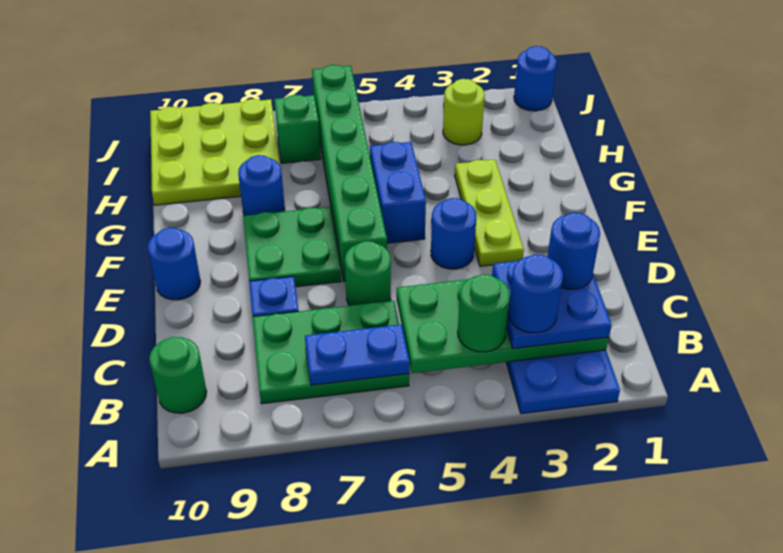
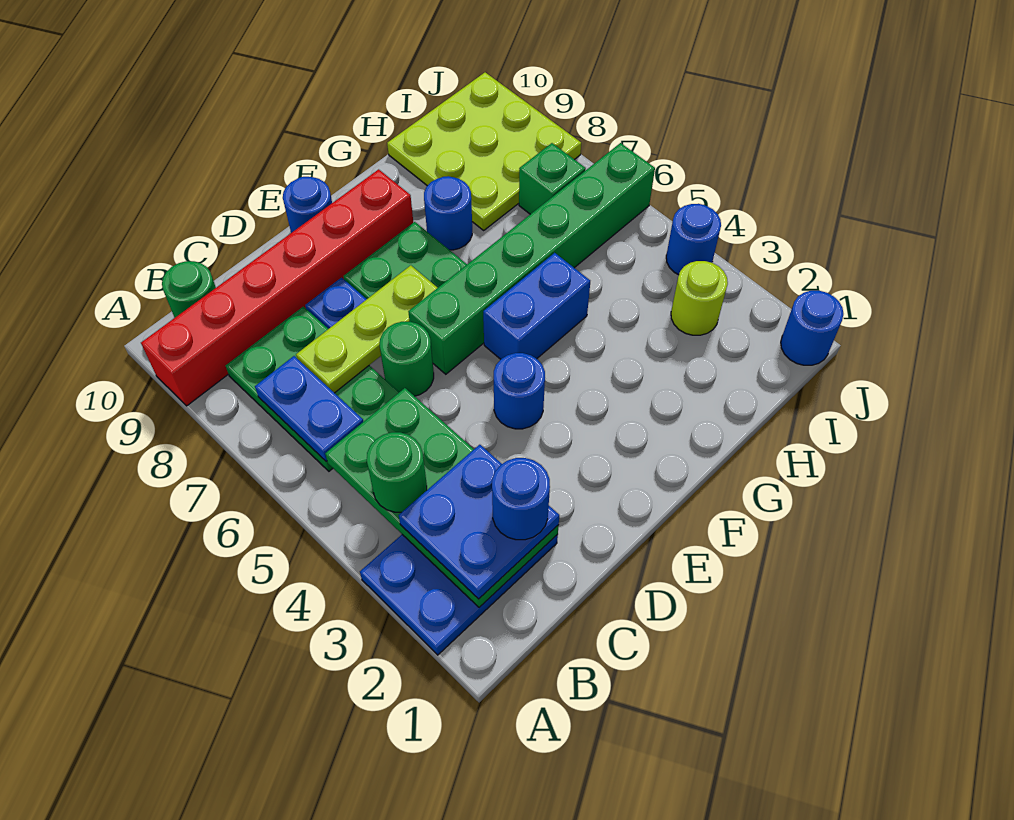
none -> red 1x6 brick [141,169,413,406]
blue 1x1 round brick [508,254,563,333] -> blue 1x1 round brick moved to [666,204,721,275]
lime 1x3 plate [455,160,524,266] -> lime 1x3 plate moved to [296,265,437,393]

